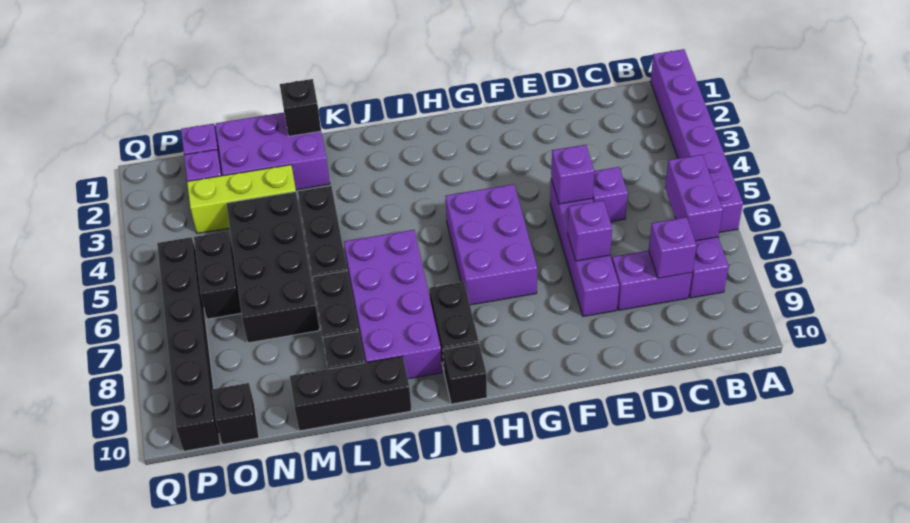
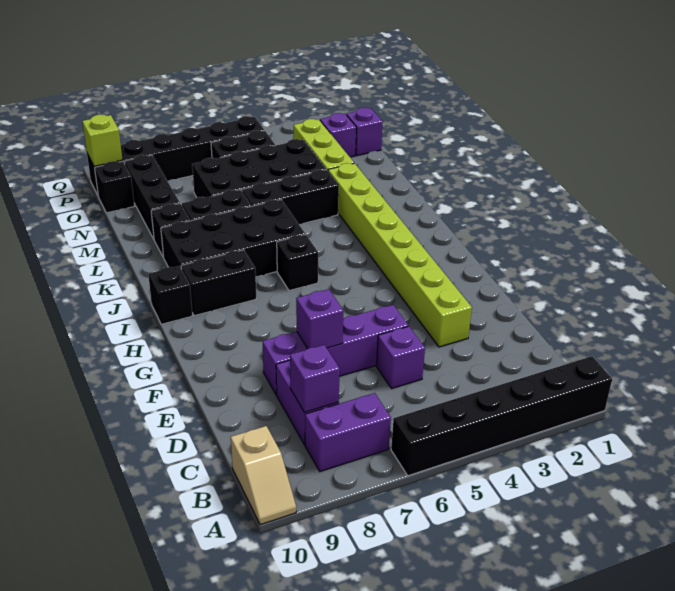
purple 1x6 brick [650,49,743,233] -> black 1x6 brick [391,356,612,476]
none -> tan 1x2 slope [231,426,296,525]
purple 1x2 brick [665,155,723,241] -> none
none -> lime 1x8 brick [328,163,472,347]
purple 1x1 brick [551,145,594,204] -> none
purple 2x3 brick [446,184,537,305] -> none
purple 2x4 brick [344,230,442,379] -> black 2x4 brick [161,200,305,277]
black 1x3 brick [290,356,412,431] -> black 1x3 brick moved to [124,155,180,239]
purple 2x3 brick [216,113,330,190] -> none
black 1x1 brick [280,79,321,136] -> black 1x1 brick moved to [277,234,318,291]
none -> lime 1x1 brick [82,115,122,166]

